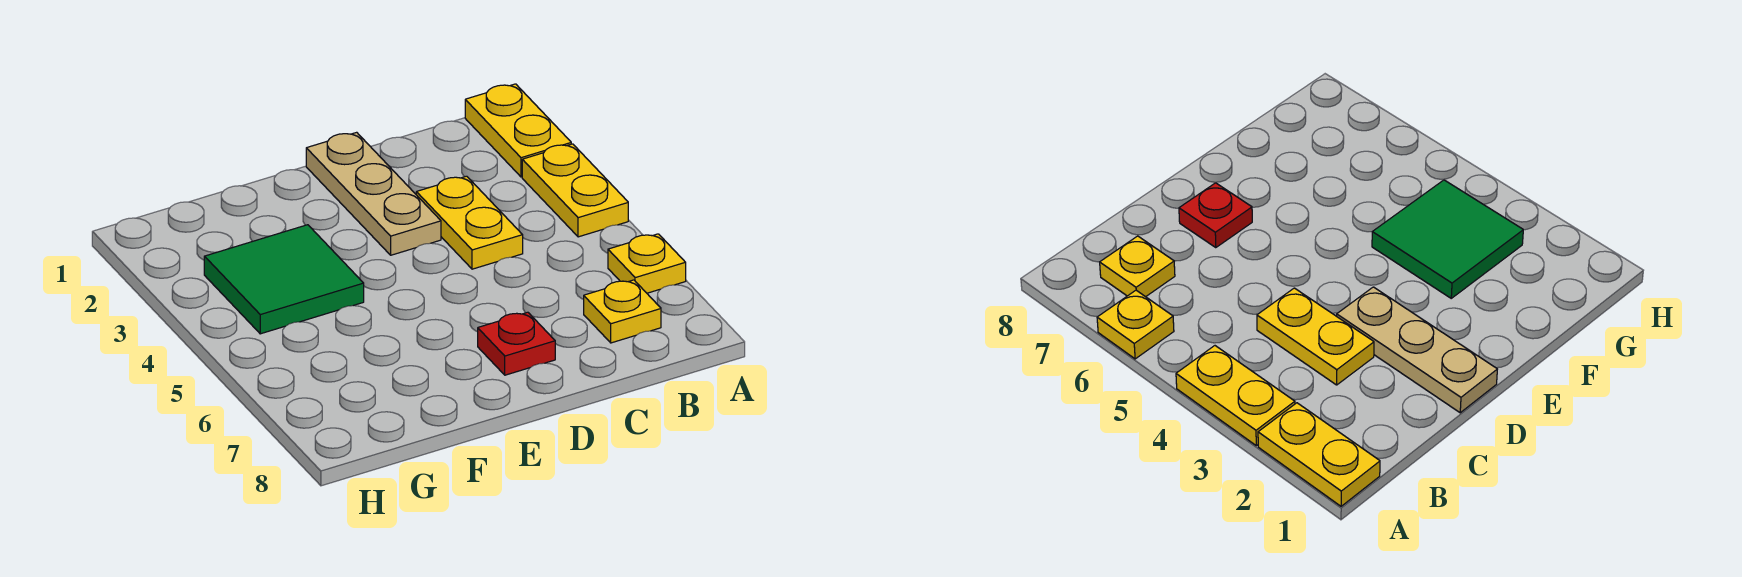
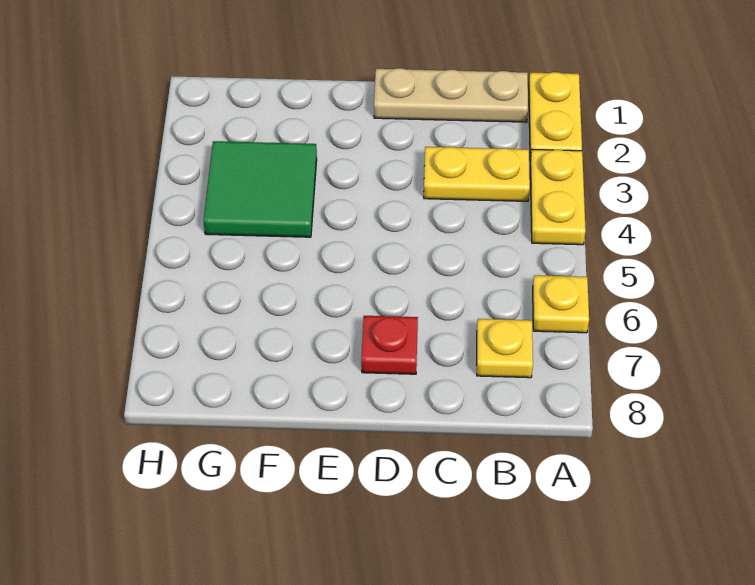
yellow 1x2 plate [416,176,523,269] -> yellow 1x2 plate turned to [424,147,530,201]
tan 1x3 plate [306,132,441,255] -> tan 1x3 plate turned to [374,68,528,122]

